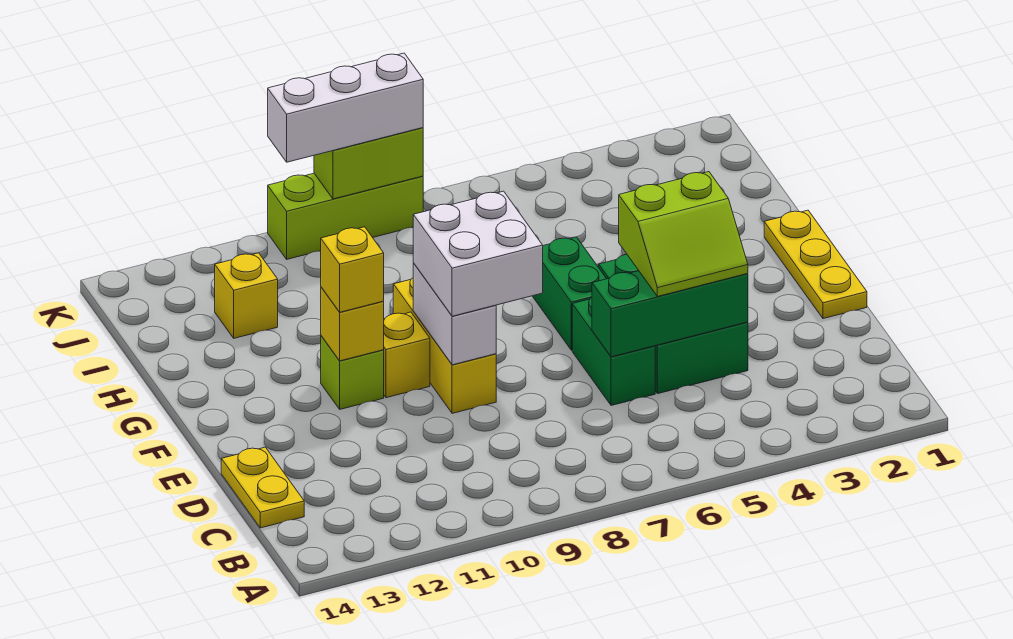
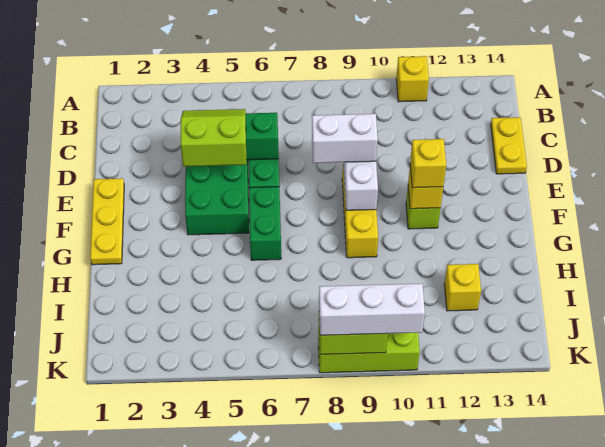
white 2x2 brick [413,191,543,316] -> white 1x2 brick [312,114,378,163]
yellow 1x1 brick [384,312,430,398] -> yellow 1x1 brick moved to [396,56,429,102]

